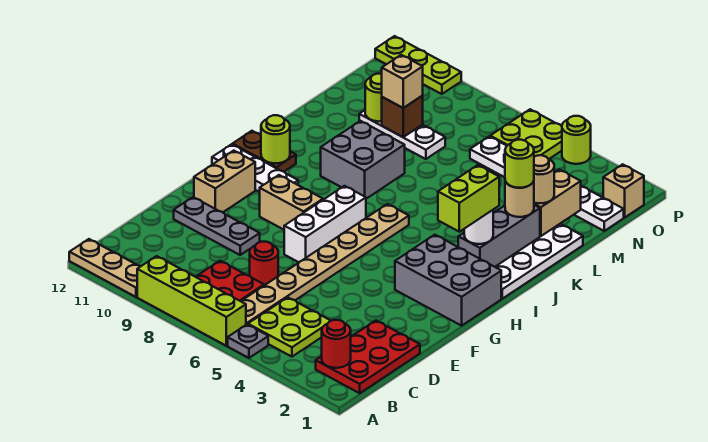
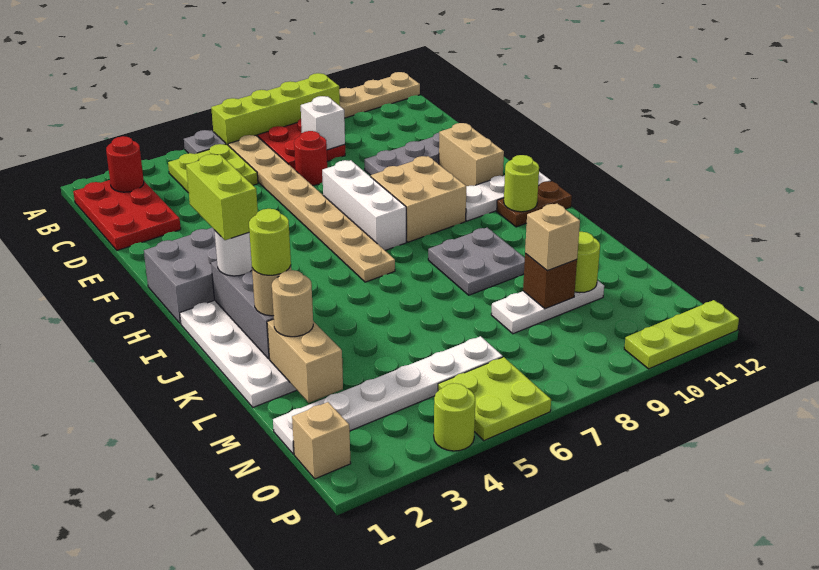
none -> white 1x1 brick [301,96,345,150]
tan 1x2 brick [260,175,323,230] -> tan 2x2 brick [371,156,466,242]
grey 2x2 brick [321,121,405,199] -> grey 2x2 plate [428,228,525,295]

